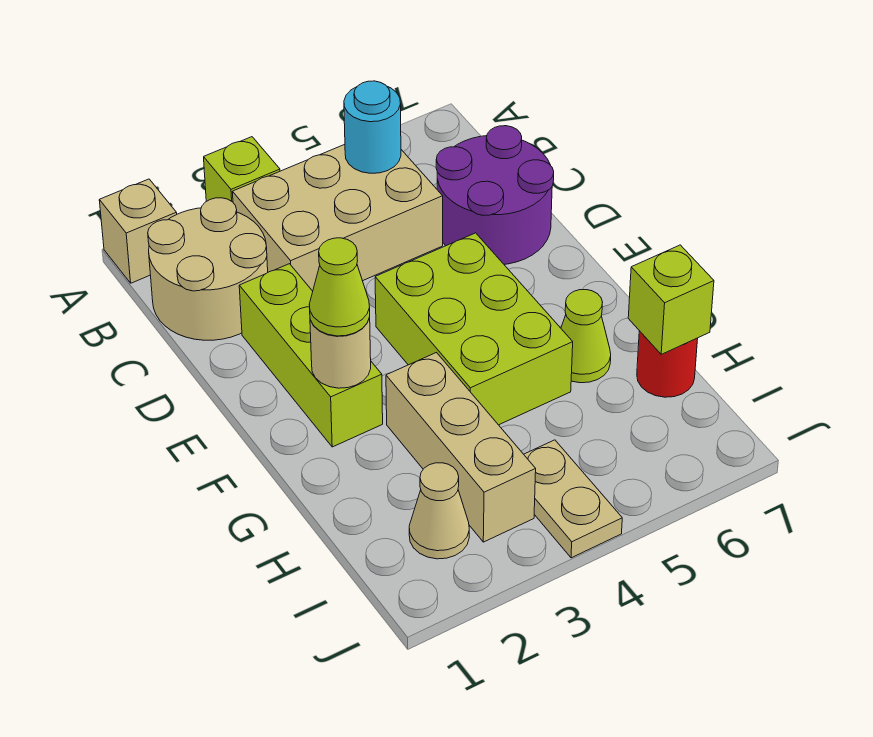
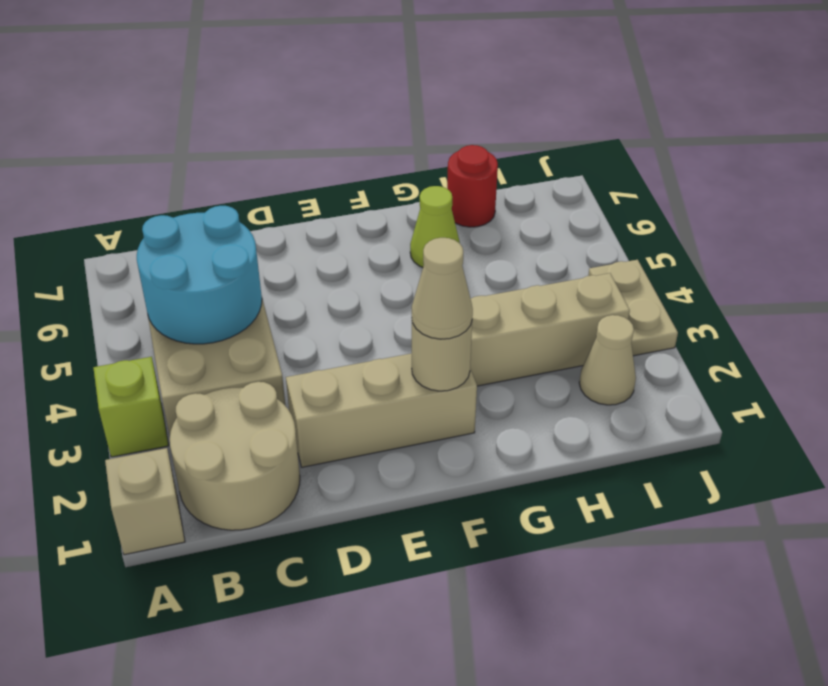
cyan 1x1 round brick [344,81,401,173] -> cyan 2x2 round brick [137,206,262,344]
purple 2x2 round brick [436,126,554,264] -> none
lime 1x3 brick [239,264,383,447] -> tan 1x3 brick [286,353,477,467]
lime 2x3 brick [375,233,573,425] -> none
lime 1x1 cone [309,238,370,336] -> tan 1x1 cone [412,238,473,339]
lime 1x1 brick [628,245,714,354] -> none
tan 1x2 plate [524,440,622,558] -> tan 1x2 plate turned to [588,260,678,356]

